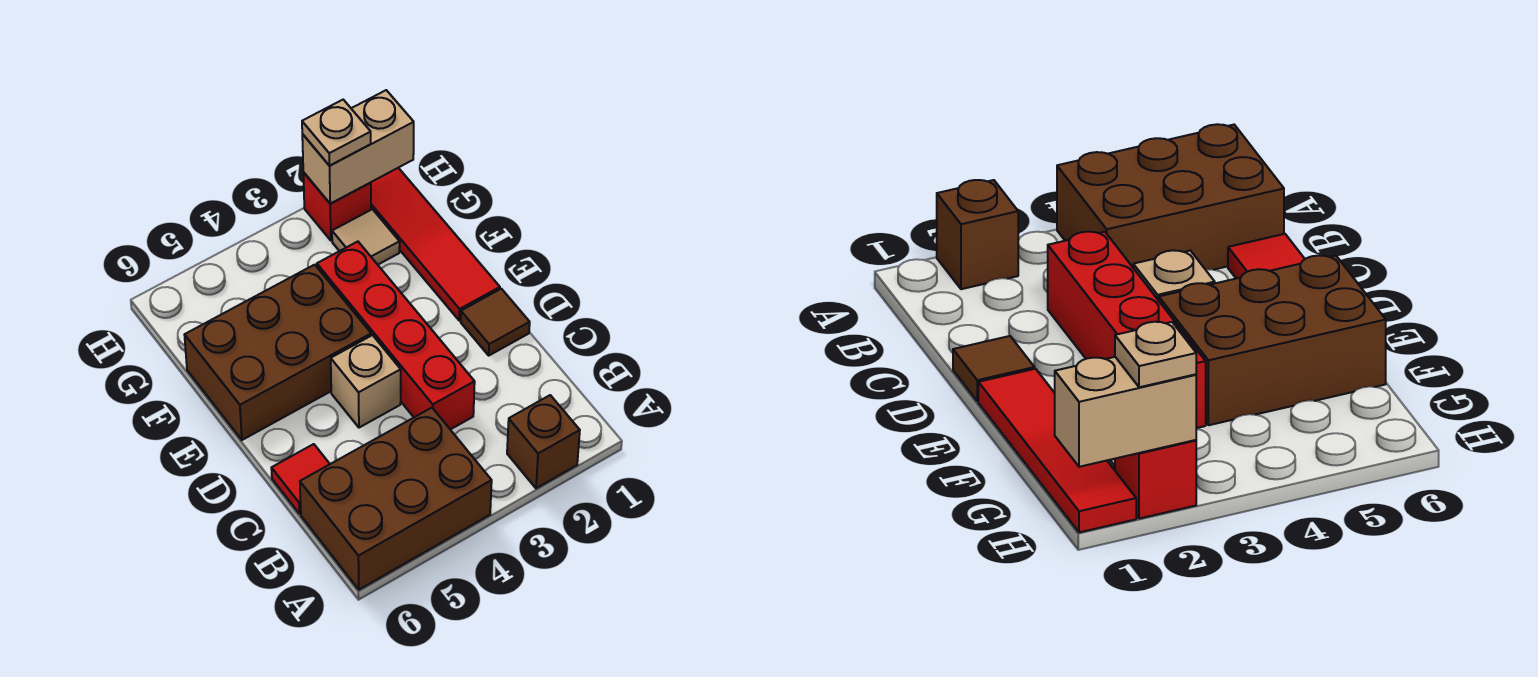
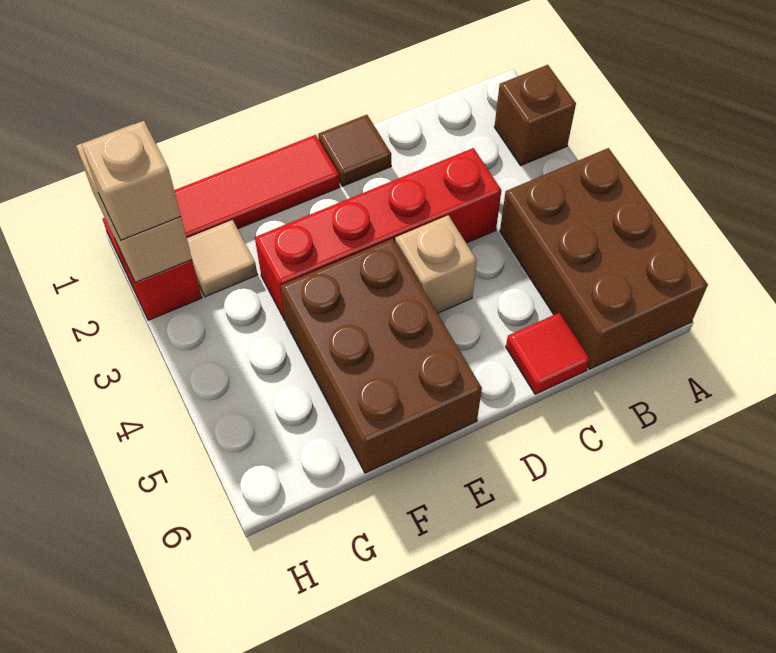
tan 1x1 plate [302,100,371,166] -> tan 1x1 brick [81,121,181,240]

